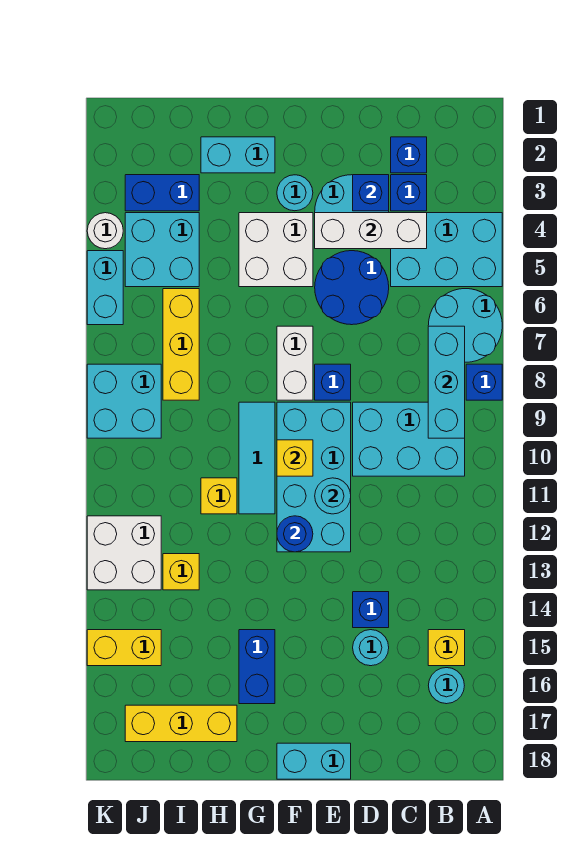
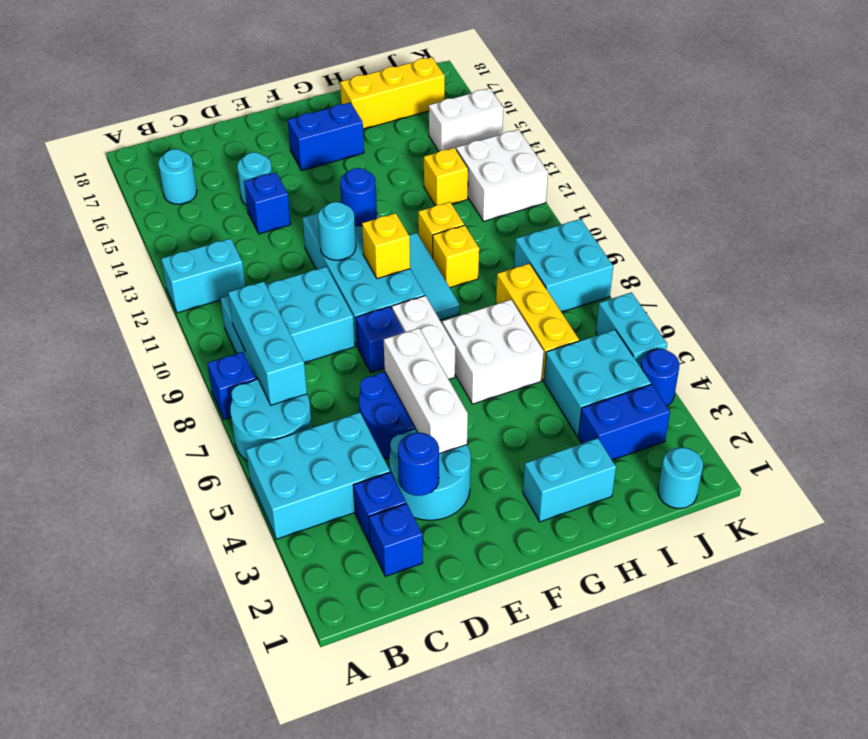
yellow 1x1 brick [428,630,465,666] -> yellow 1x1 brick moved to [433,225,479,288]
white 1x3 brick [315,213,427,249] -> white 1x3 brick turned to [384,328,468,454]
blue 1x1 brick [353,175,389,211] -> blue 1x1 round brick [398,433,439,496]
cyan 1x2 brick [277,743,351,779] -> cyan 1x2 brick moved to [161,238,245,313]
cyan 1x1 round brick [277,175,313,211] -> cyan 1x1 round brick moved to [658,447,703,508]
white 2x2 brick [239,213,313,287] -> white 2x2 brick moved to [442,300,544,404]
blue 1x2 brick [239,630,275,704] -> blue 1x2 brick turned to [288,102,364,170]
yellow 1x2 brick [87,630,161,666] -> white 1x2 brick [429,88,503,151]
white 1x1 round brick [87,213,123,249] -> blue 1x1 round brick [641,349,679,406]

